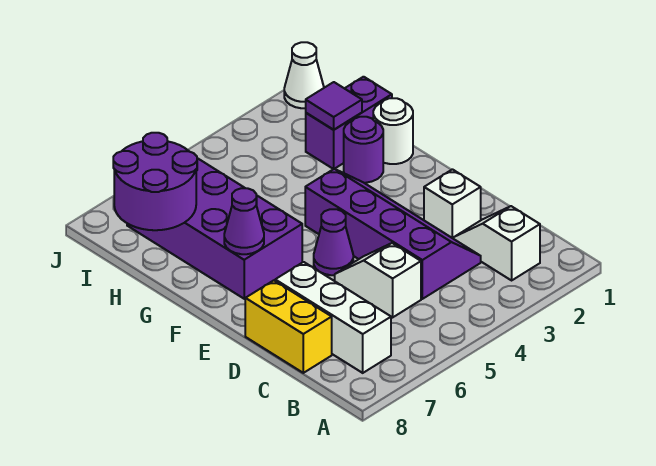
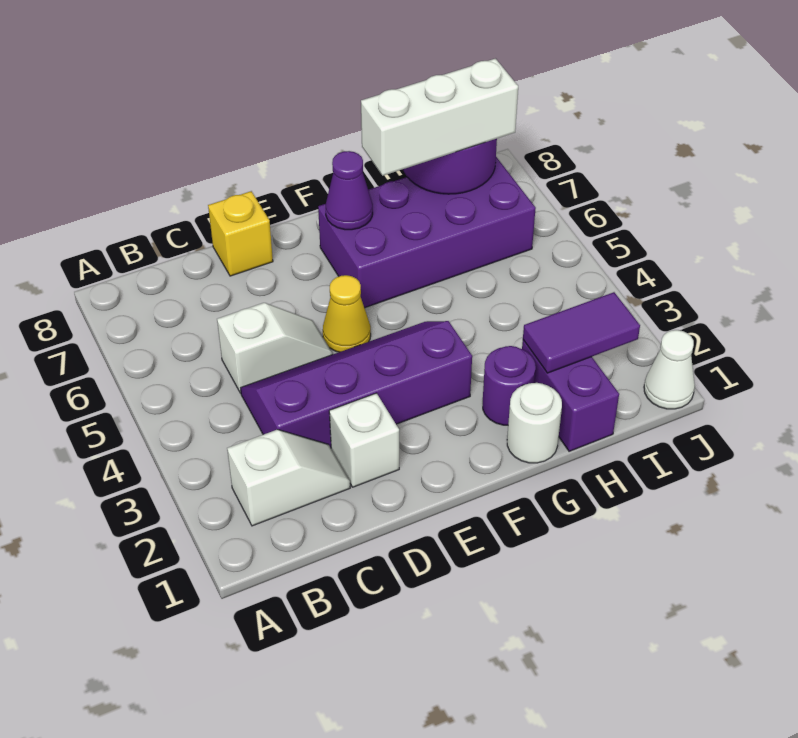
white 1x3 brick [275,262,391,373] -> white 1x3 brick moved to [361,59,518,176]
purple 2x4 slope [305,169,481,299] -> purple 2x4 slope turned to [241,321,472,448]
yellow 1x2 brick [245,280,332,373] -> yellow 1x1 brick [208,191,273,276]
purple 1x1 cone [314,209,353,275] -> yellow 1x1 cone [323,275,371,352]
purple 1x1 tile [306,82,362,130] -> purple 1x2 tile [523,292,640,373]

